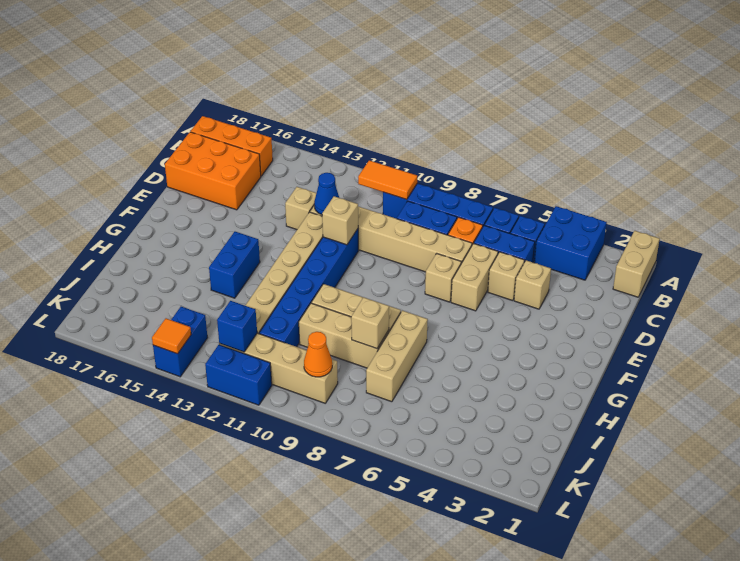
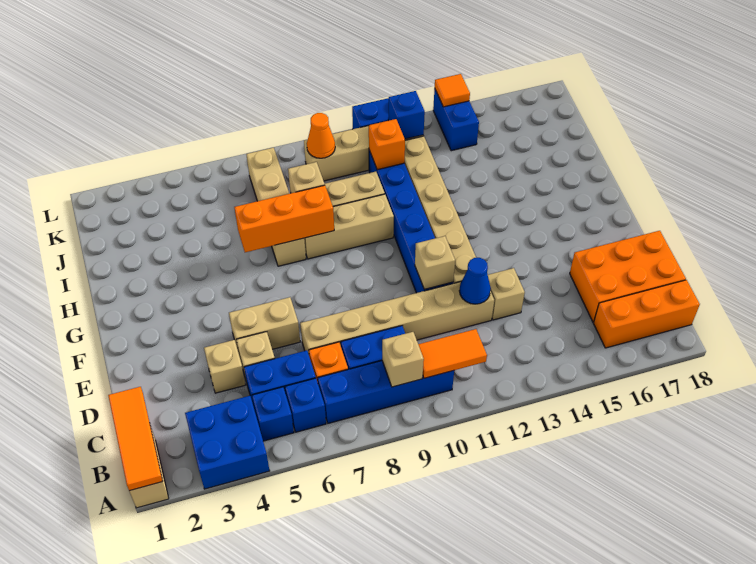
none -> orange 1x3 tile [108,387,163,491]
tan 1x2 brick [451,243,498,311] -> tan 1x2 brick turned to [229,297,300,353]
tan 1x1 brick [425,253,461,302] -> tan 1x1 brick moved to [382,332,424,387]
blue 1x2 brick [209,232,260,298] -> none
none -> orange 1x3 brick [234,185,334,252]
tan 1x3 brick [366,310,428,402] -> tan 1x4 brick [246,148,306,266]
none -> orange 1x1 brick [369,119,405,170]

